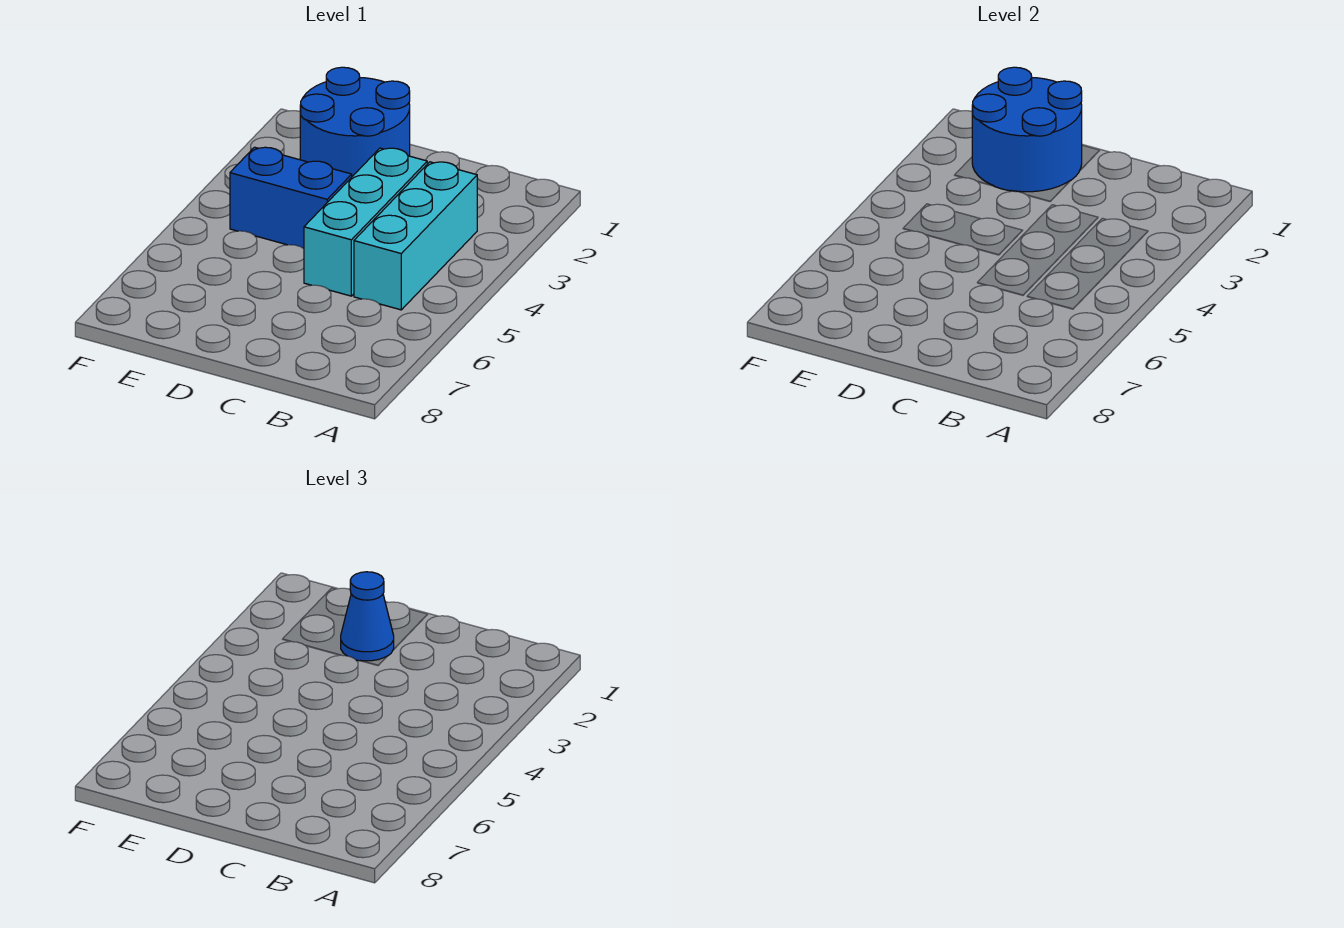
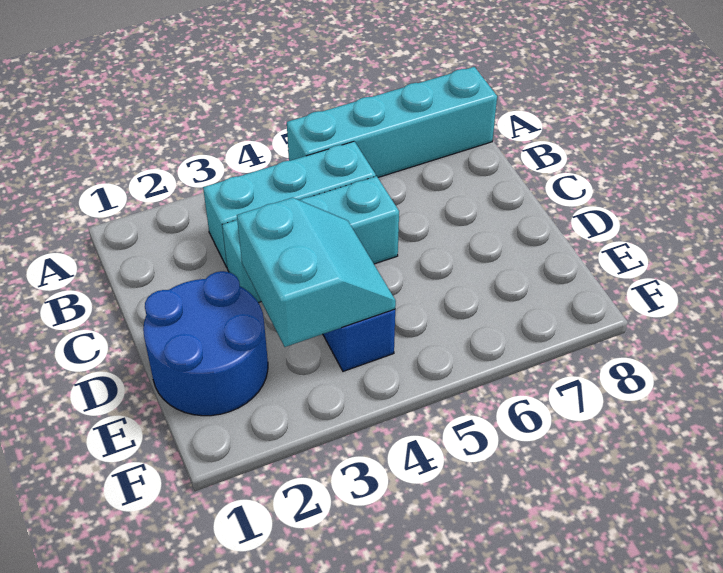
none -> cyan 1x4 brick [287,67,497,177]
blue 2x2 round brick [972,67,1082,192] -> none
blue 1x1 cone [341,572,394,661] -> none
none -> cyan 2x2 slope [237,198,396,347]

